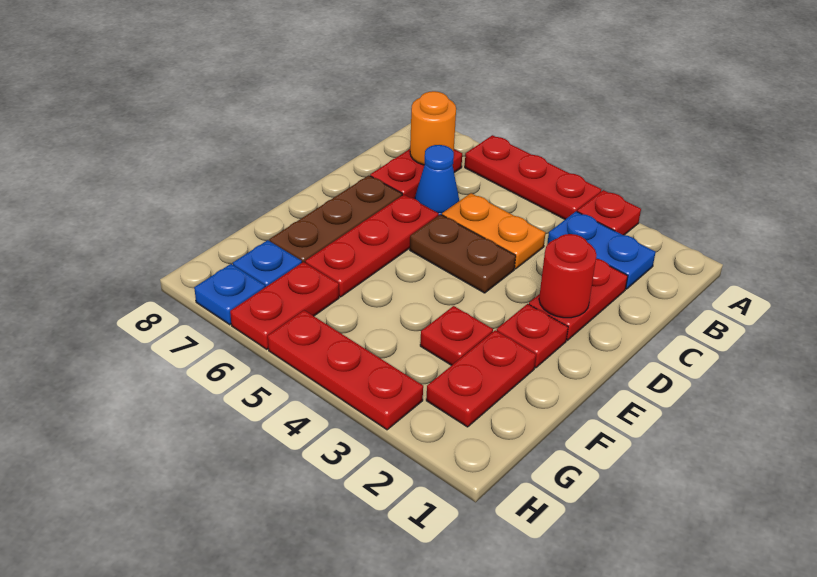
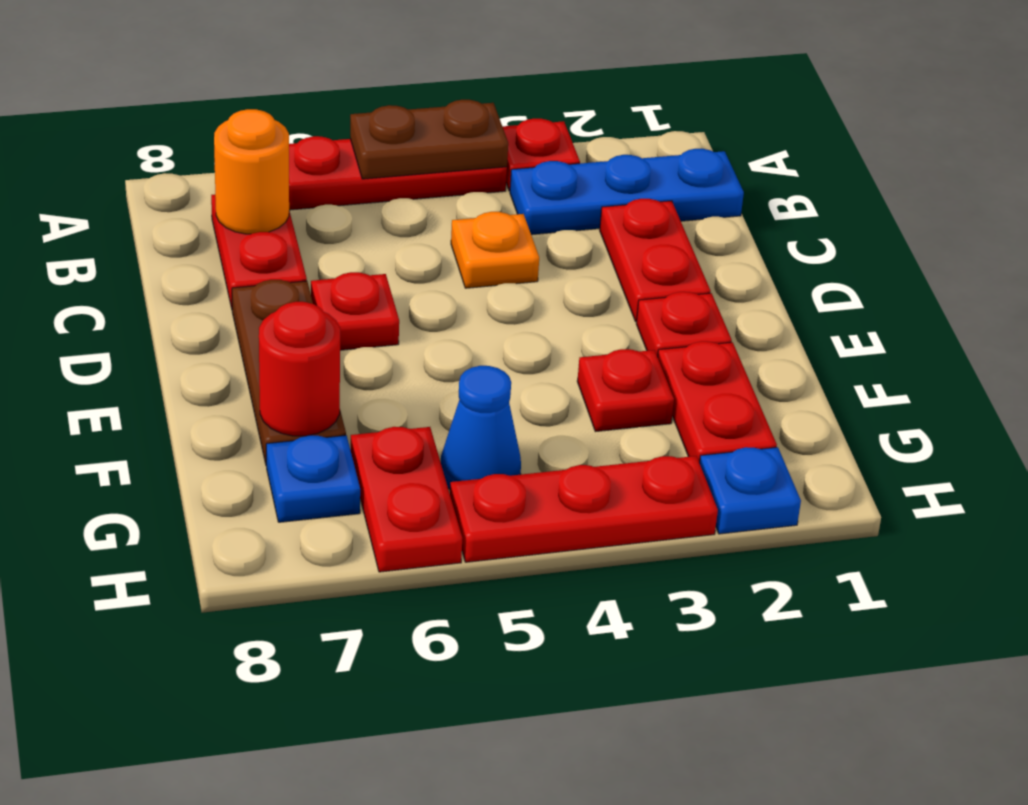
blue 1x2 plate [547,211,656,289] -> blue 1x3 plate [510,149,744,235]
orange 1x2 plate [442,193,545,269] -> orange 1x1 plate [451,212,539,288]
blue 1x1 cone [415,145,459,215] -> blue 1x1 cone moved to [441,366,521,489]
red 1x1 round brick [539,234,596,318] -> red 1x1 round brick moved to [259,302,340,436]
brown 1x2 plate [410,215,516,293] -> brown 1x2 plate moved to [350,100,508,179]
red 1x3 plate [305,195,439,297] -> red 1x1 plate [311,272,399,350]
blue 1x1 plate [194,264,265,325] -> blue 1x1 plate moved to [700,447,801,534]

